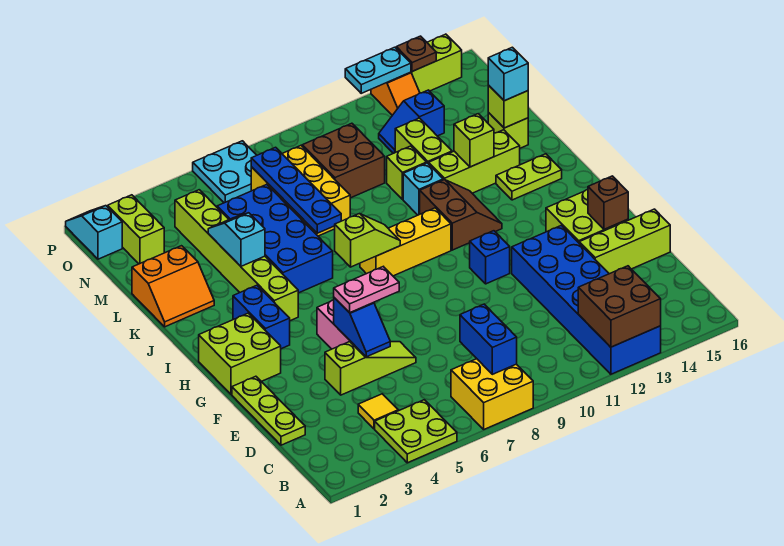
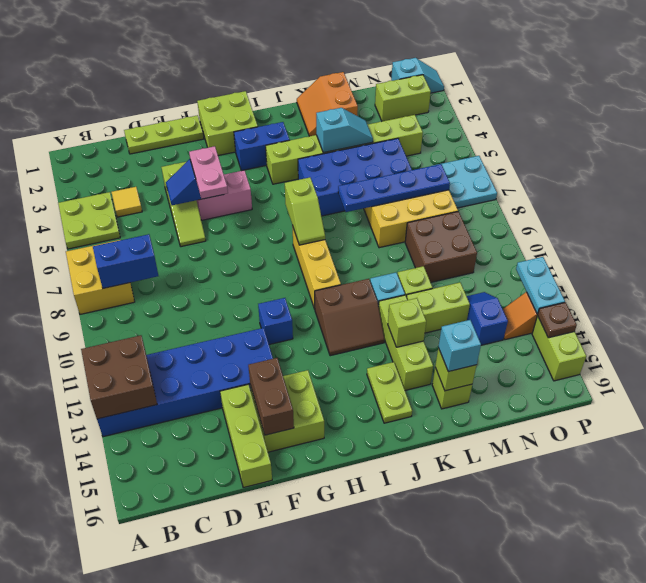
brown 1x1 brick [588,176,628,229] -> brown 1x2 brick [248,358,294,435]

